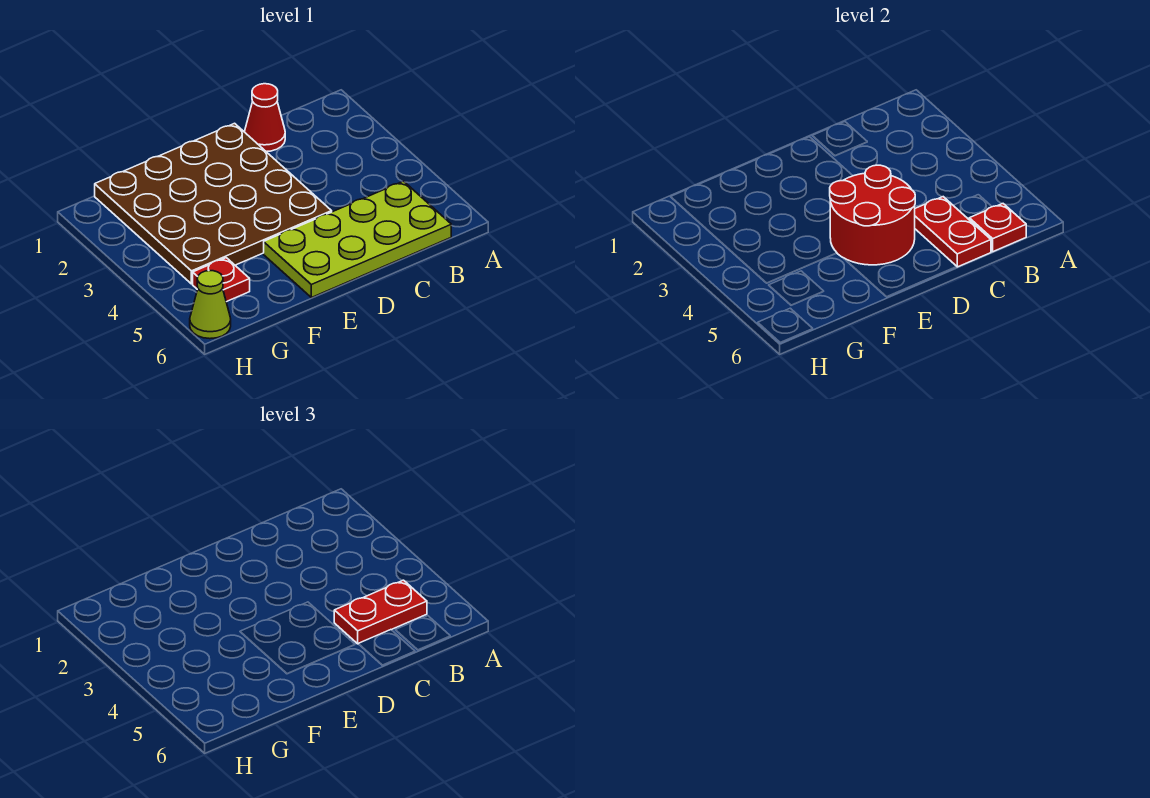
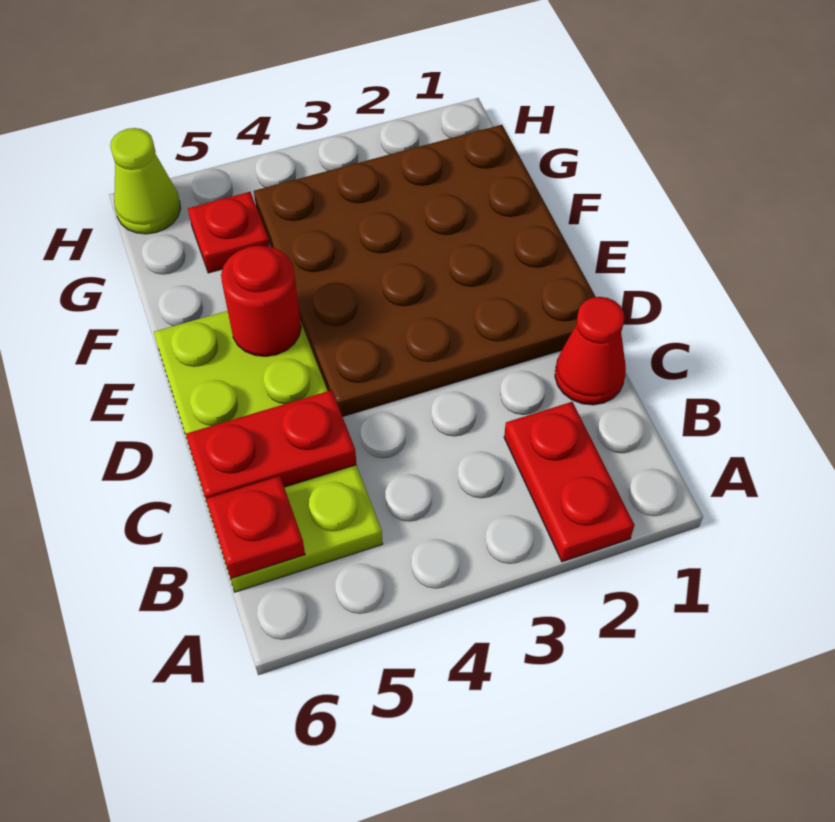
red 1x2 plate [334,580,427,644] -> red 1x2 plate moved to [504,402,634,562]
red 2x2 round brick [830,165,915,265] -> red 1x1 round brick [221,246,301,356]

